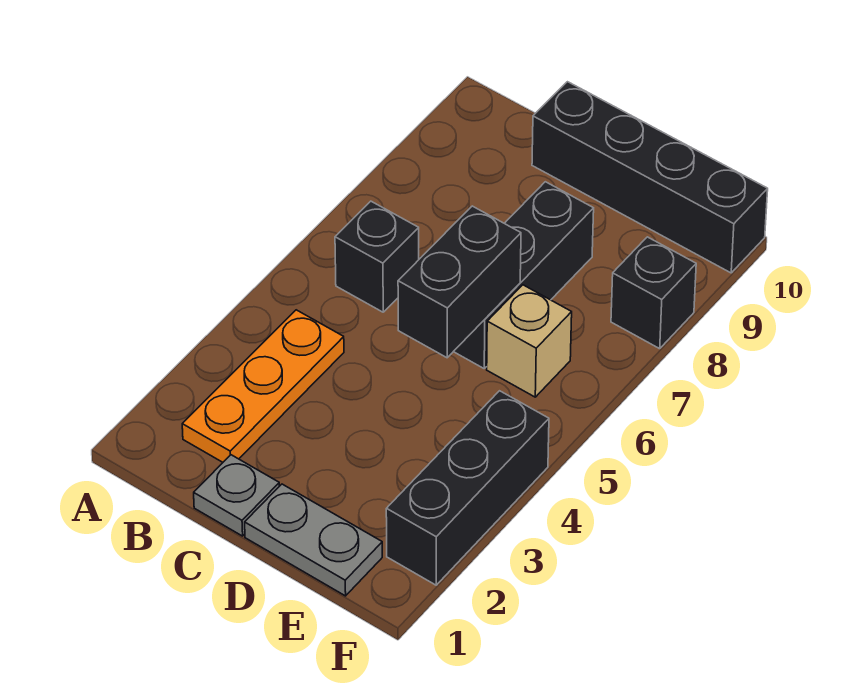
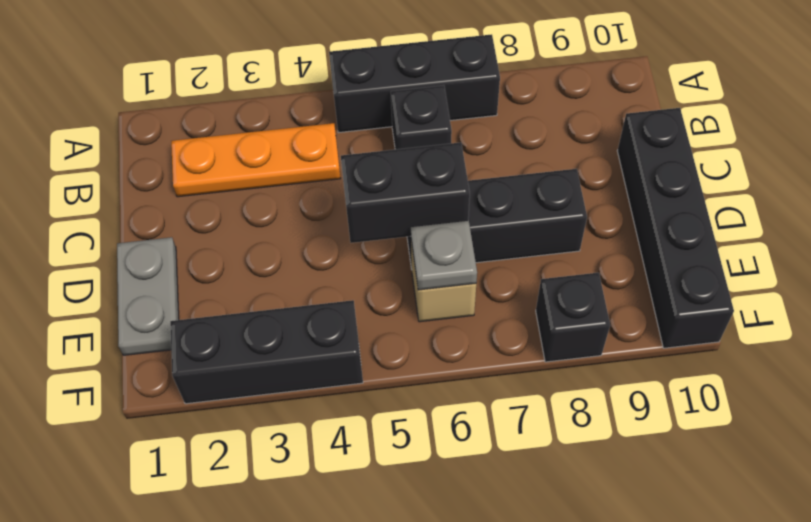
none -> black 1x3 brick [329,34,500,133]
grey 1x1 plate [194,455,279,536] -> grey 1x1 plate moved to [411,221,477,290]

